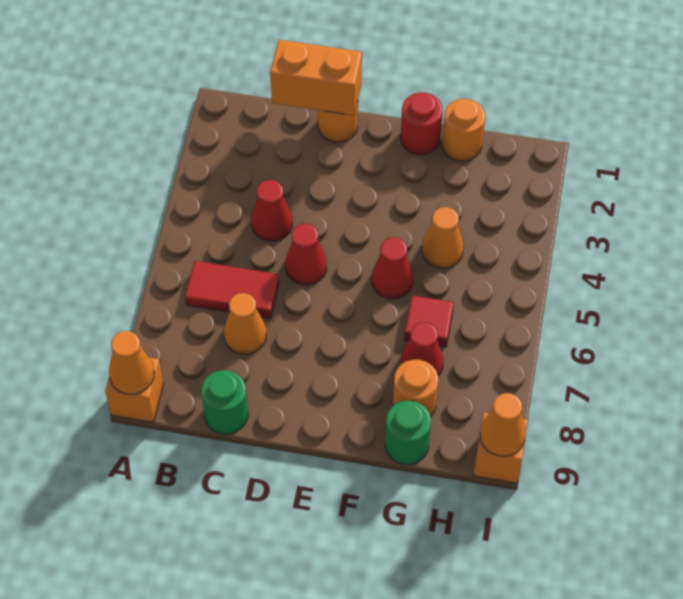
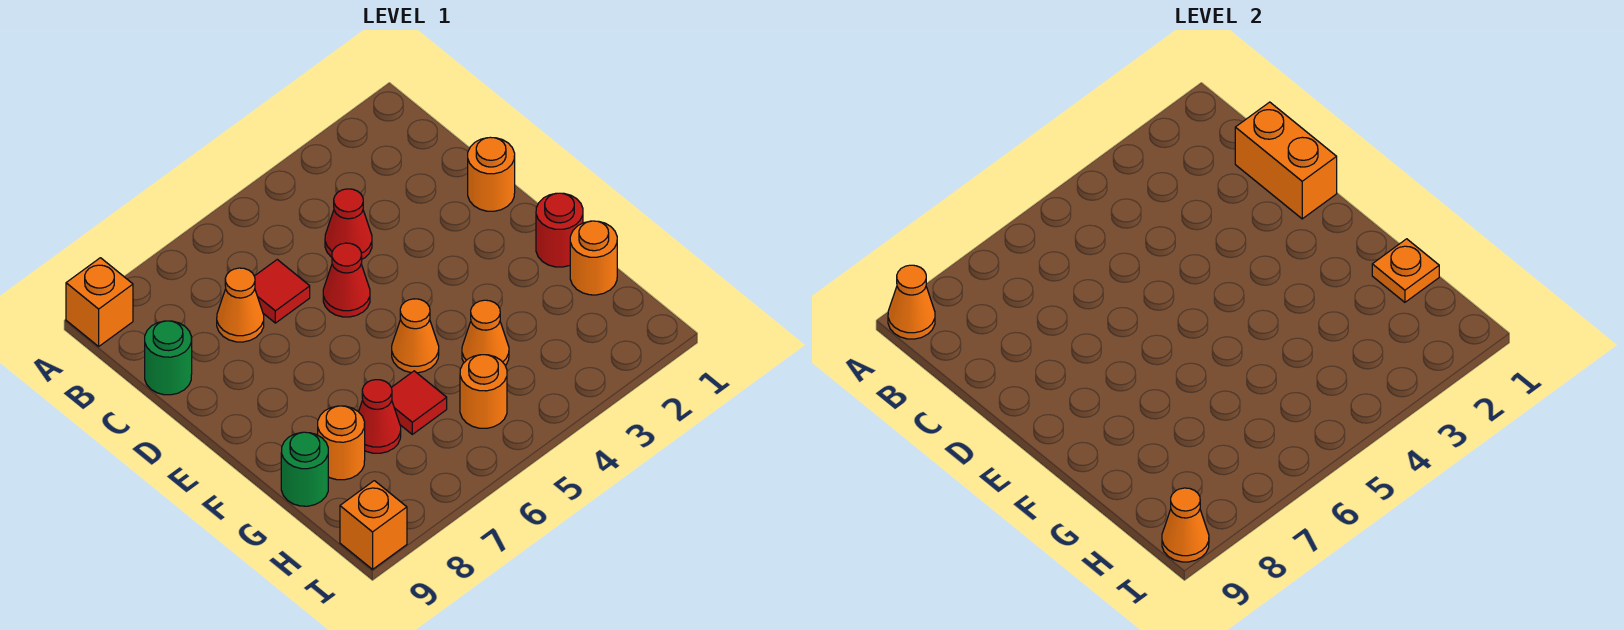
red 1x2 tile [185,261,279,319] -> red 1x1 tile [255,260,310,323]
red 1x1 cone [372,237,413,299] -> orange 1x1 cone [392,299,439,373]
none -> orange 1x1 plate [1372,239,1439,302]
none -> orange 1x1 round brick [460,355,507,428]

